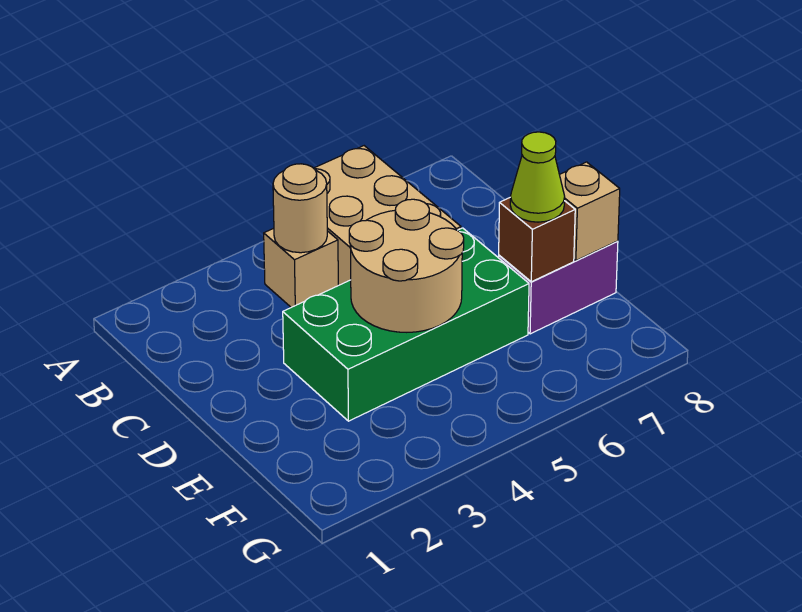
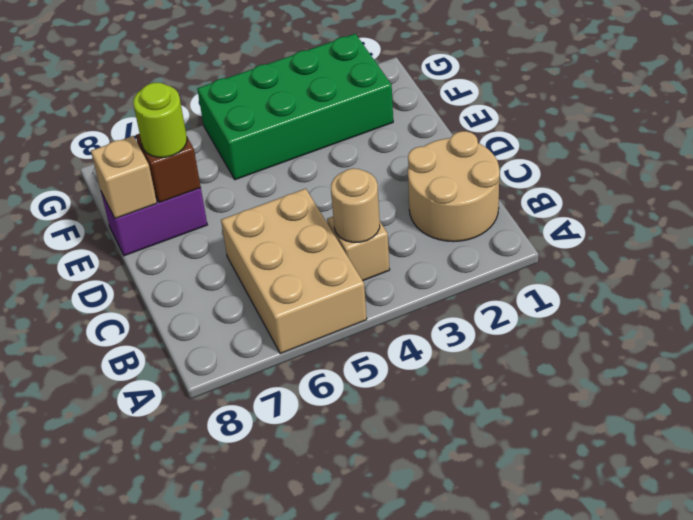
green 2x4 brick [283,228,529,421] -> green 2x4 brick moved to [197,34,393,180]
tan 2x2 round brick [349,199,464,332] -> tan 2x2 round brick moved to [408,131,500,242]
lime 1x1 cone [510,132,565,222] -> lime 1x1 round brick [133,83,187,157]

